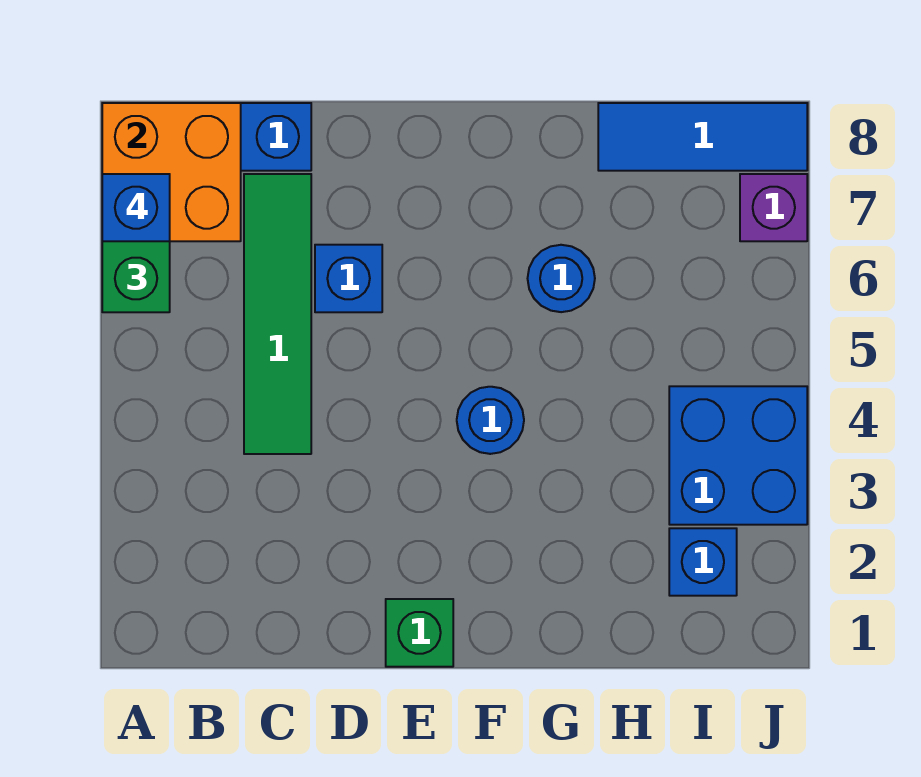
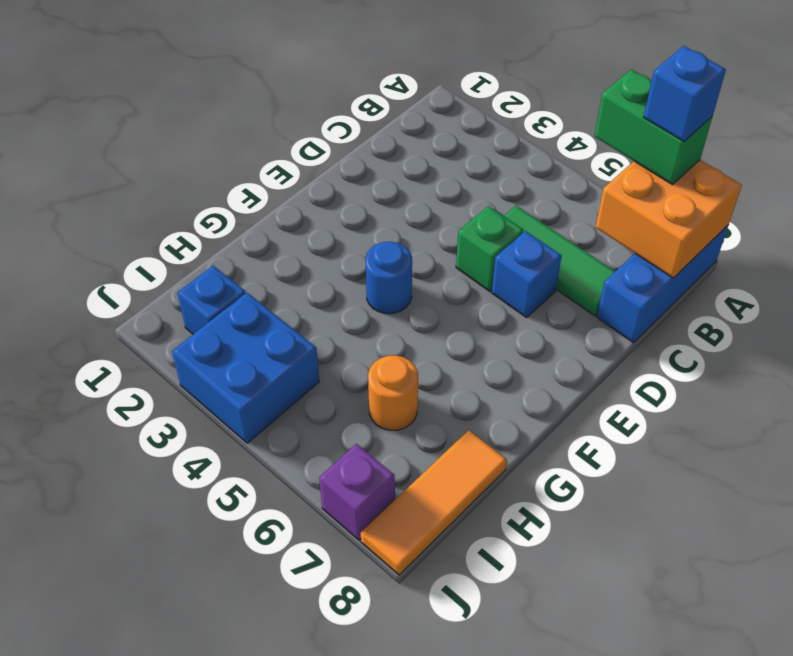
green 1x4 tile [244,174,311,454] -> green 1x3 tile [504,206,615,316]
green 1x1 brick [386,599,453,667] -> green 1x1 brick moved to [456,206,523,291]
blue 1x1 round brick [528,245,595,312] -> none
none -> orange 1x1 round brick [368,355,418,430]
blue 1x3 tile [598,103,807,171] -> orange 1x3 tile [361,430,507,575]

